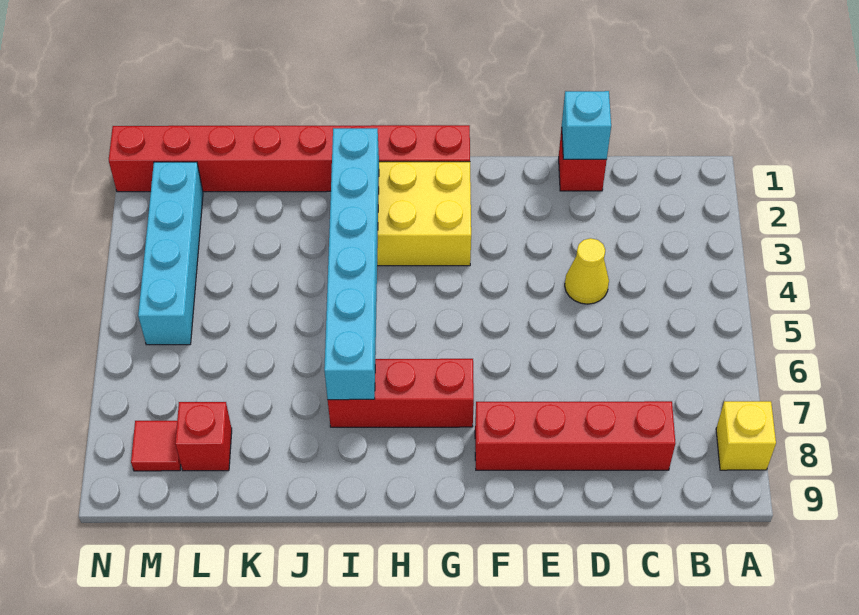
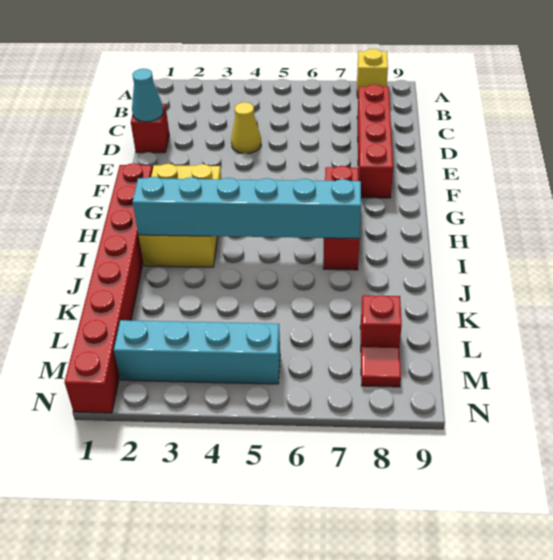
cyan 1x1 brick [562,91,611,159] -> cyan 1x1 cone [132,69,163,122]

